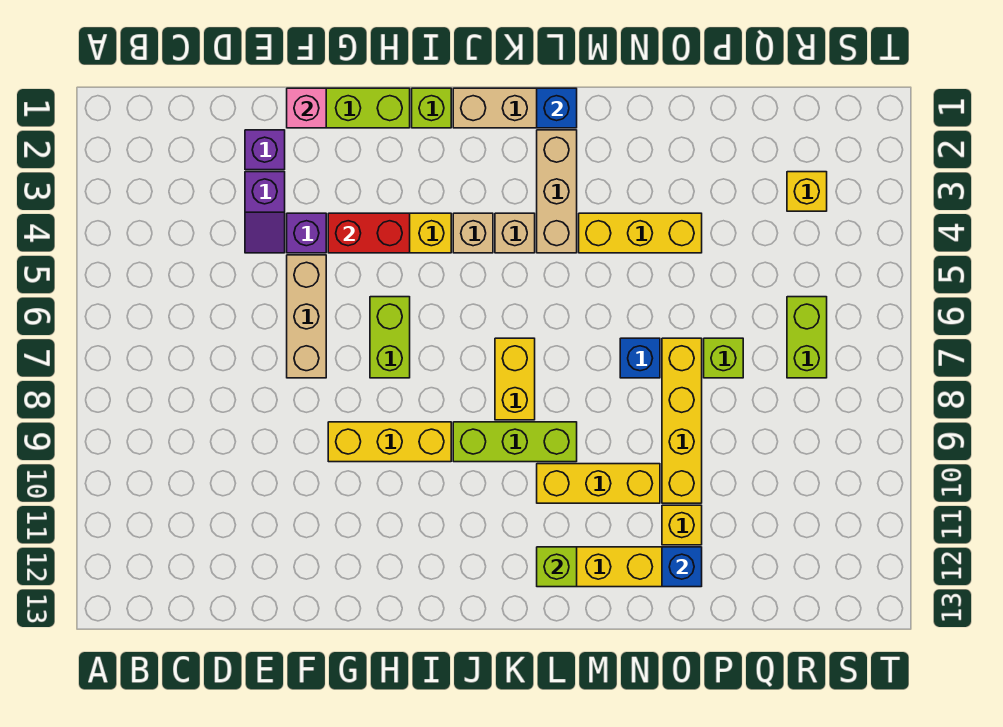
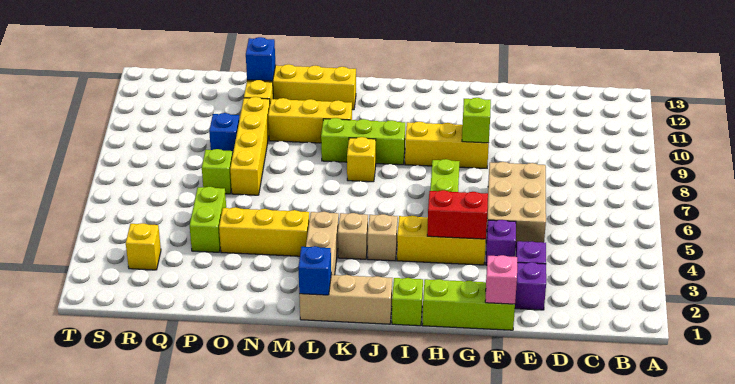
tan 1x3 brick [287,255,326,378] -> tan 2x3 brick [486,162,546,243]
yellow 1x2 brick [495,338,535,420] -> yellow 1x1 brick [347,137,376,182]
lime 1x1 brick [537,547,577,587] -> lime 1x1 brick moved to [462,98,491,143]
blue 1x1 brick [620,338,660,378] -> blue 1x1 brick moved to [209,113,239,155]
lime 1x2 brick [787,297,827,378] -> lime 1x2 brick moved to [190,187,226,252]

